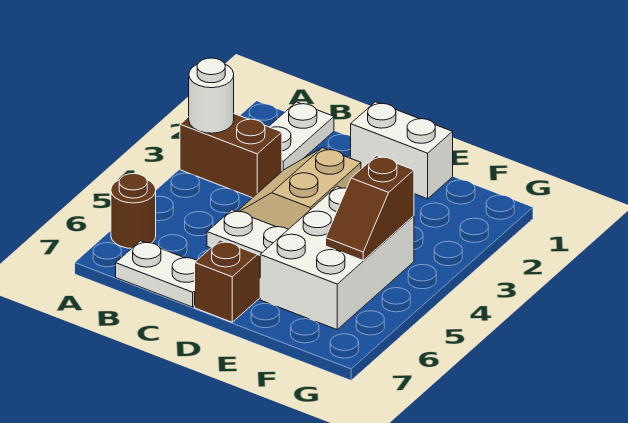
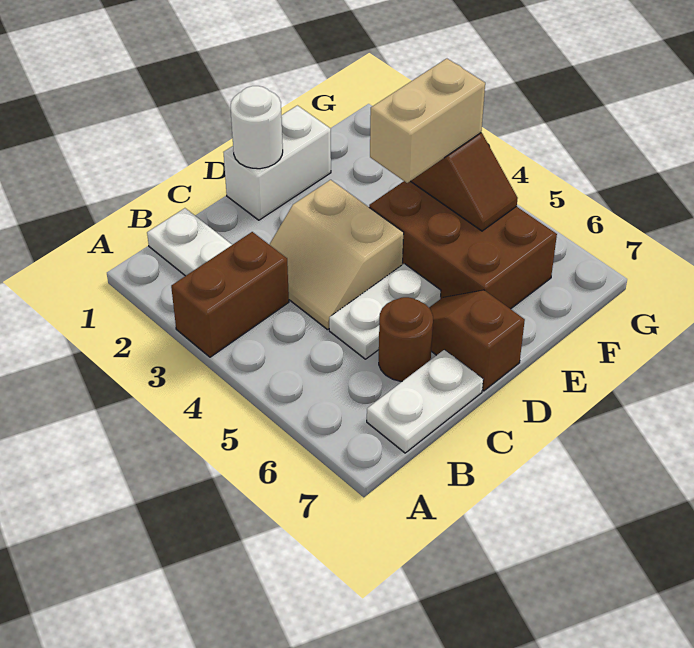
white 1x1 round brick [189,58,234,133] -> white 1x1 round brick moved to [230,86,283,169]
brown 1x1 round brick [111,174,156,248] -> brown 1x1 round brick moved to [379,297,433,381]
white 2x3 brick [260,187,414,329] -> brown 2x3 brick [369,181,557,309]
none -> tan 1x2 brick [370,59,485,183]

